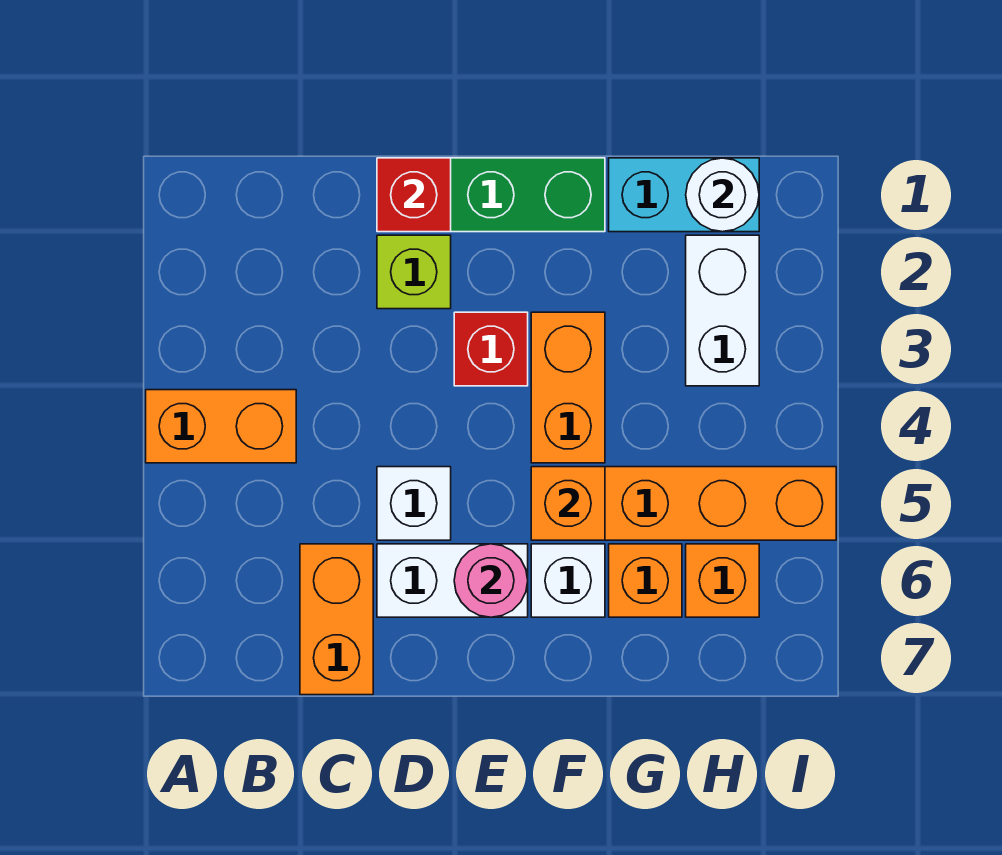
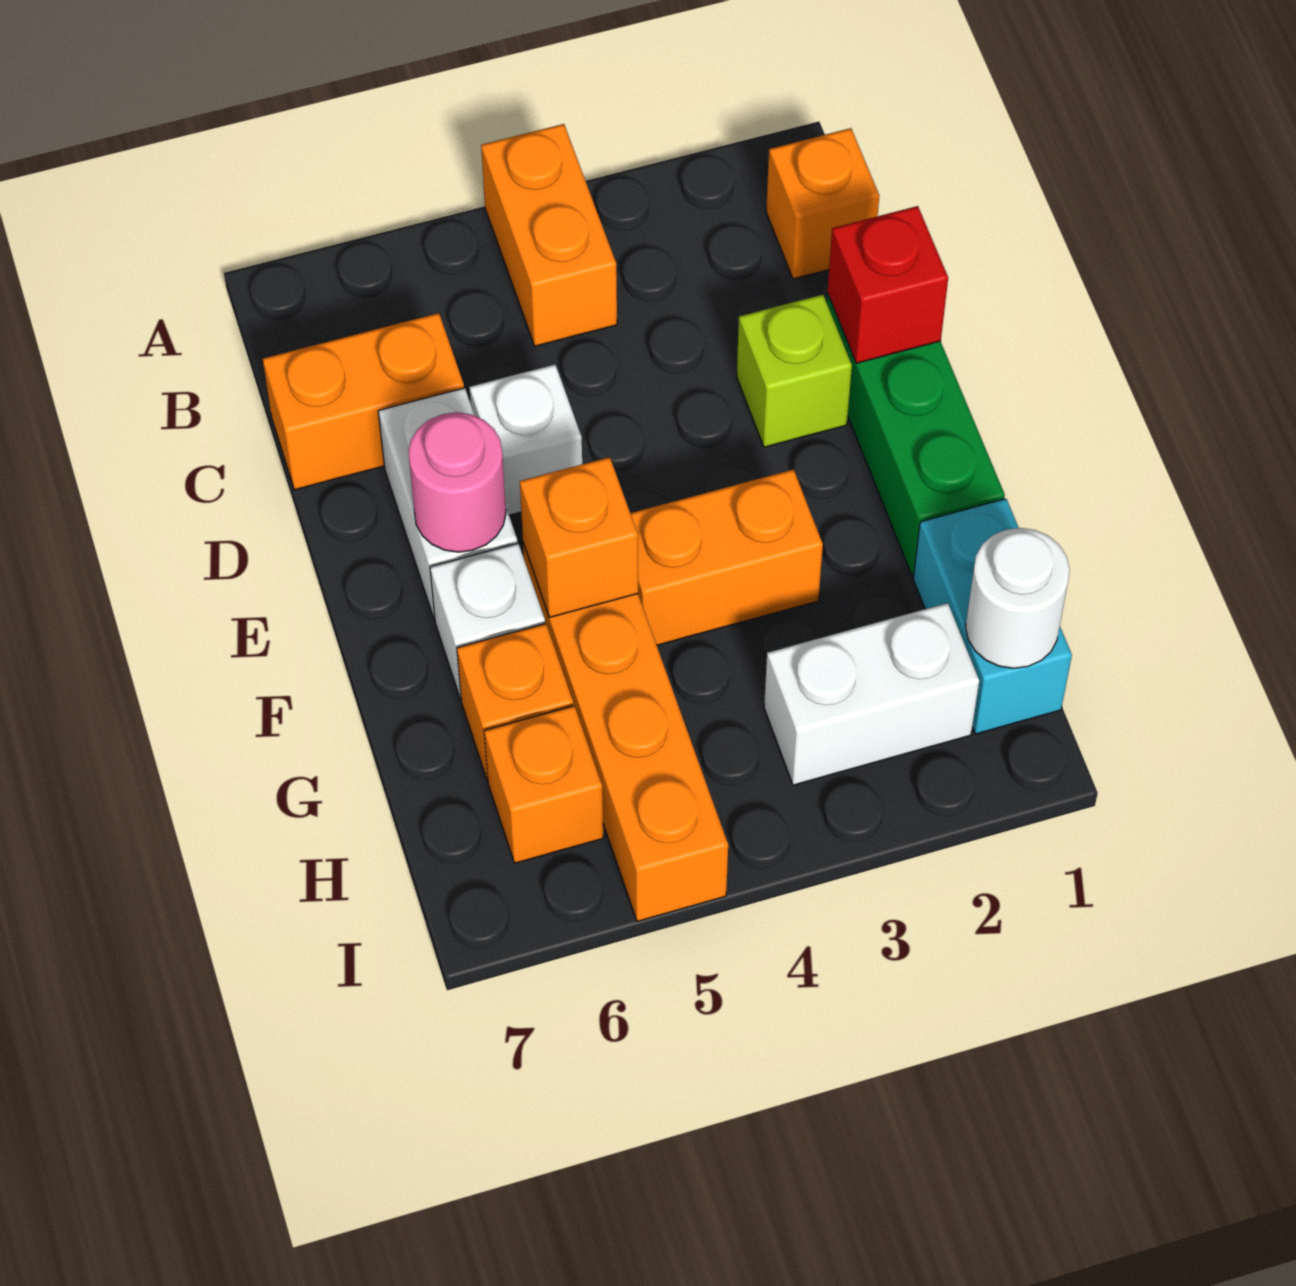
none -> orange 1x1 brick [766,128,879,279]
red 1x1 brick [454,312,528,386] -> none

